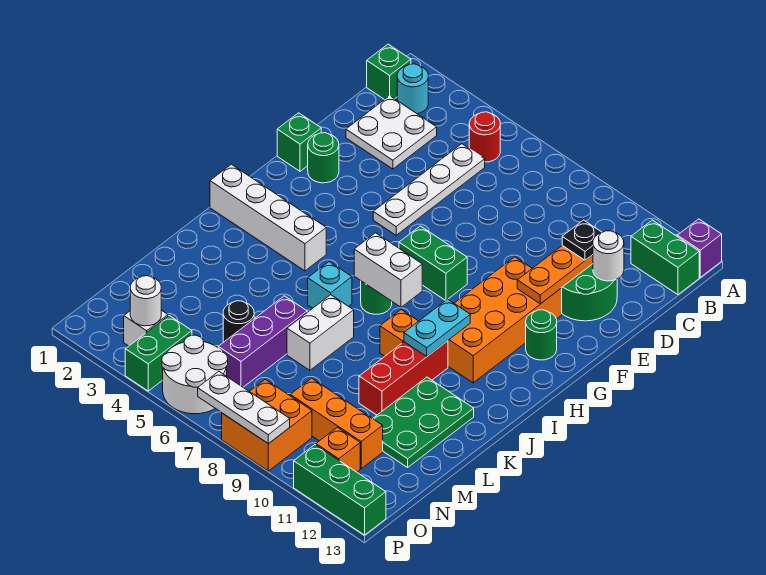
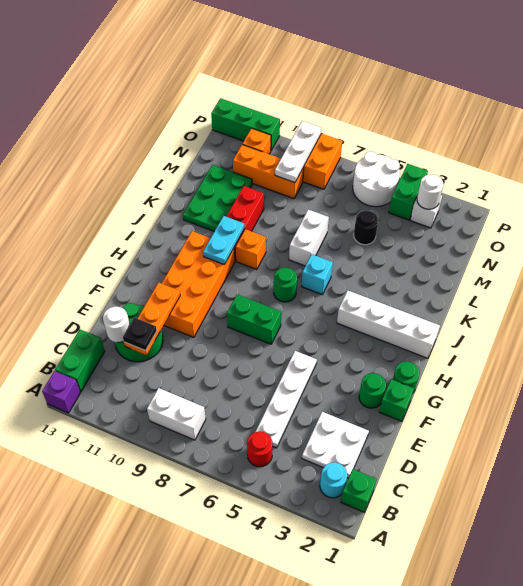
green 1x2 brick [631,220,699,295] -> green 1x2 brick turned to [55,329,105,392]
green 1x1 round brick [526,310,557,360] -> green 1x1 round brick moved to [393,361,420,392]
white 1x2 brick [354,233,422,307] -> white 1x2 brick moved to [147,388,206,440]
purple 1x3 brick [218,296,307,387] -> none
white 1x3 plate [198,372,290,444] -> white 1x3 plate turned to [275,121,322,183]

